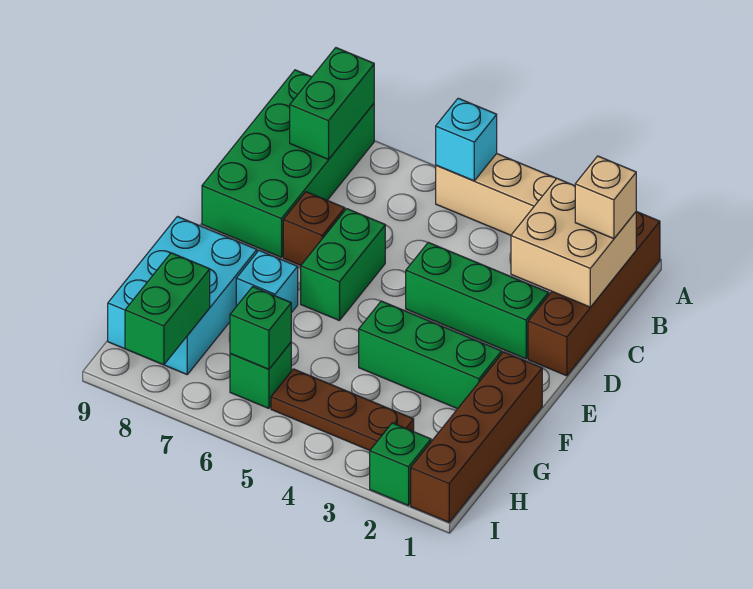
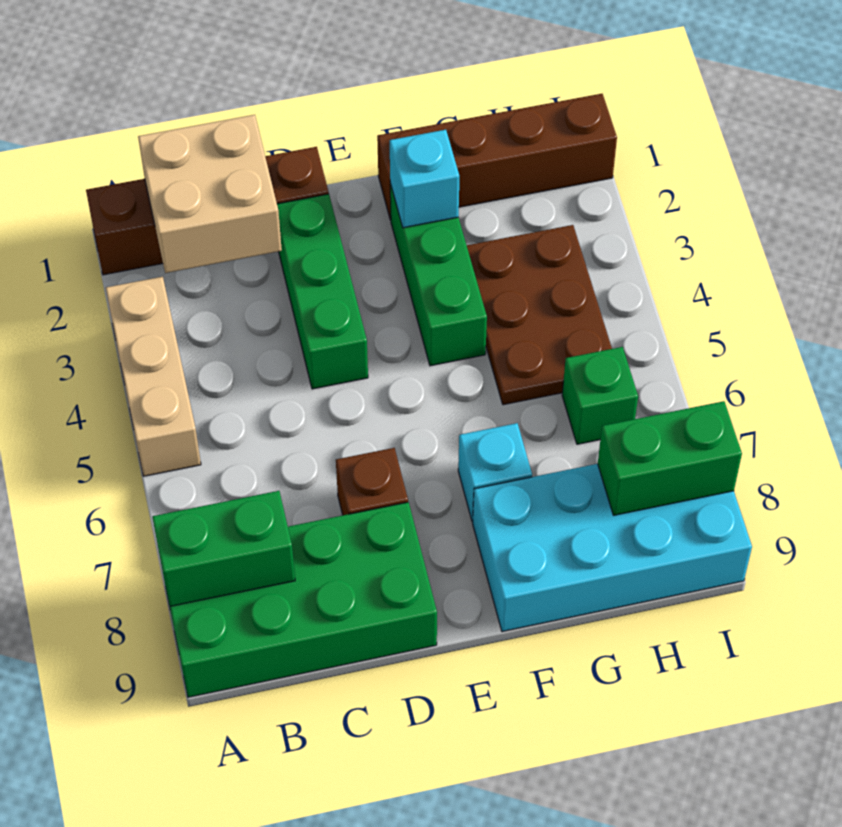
cyan 1x1 brick [436,98,497,181] -> cyan 1x1 brick moved to [390,130,459,228]
tan 1x1 brick [575,156,636,239] -> none
green 1x2 brick [301,209,385,321] -> none
cyan 2x3 brick [108,217,257,374] -> cyan 2x4 brick [473,464,752,632]
brown 1x3 plate [271,369,414,450] -> brown 2x3 plate [467,225,612,405]
green 1x1 brick [230,287,291,369] -> none
green 1x1 brick [370,423,431,506] -> none

